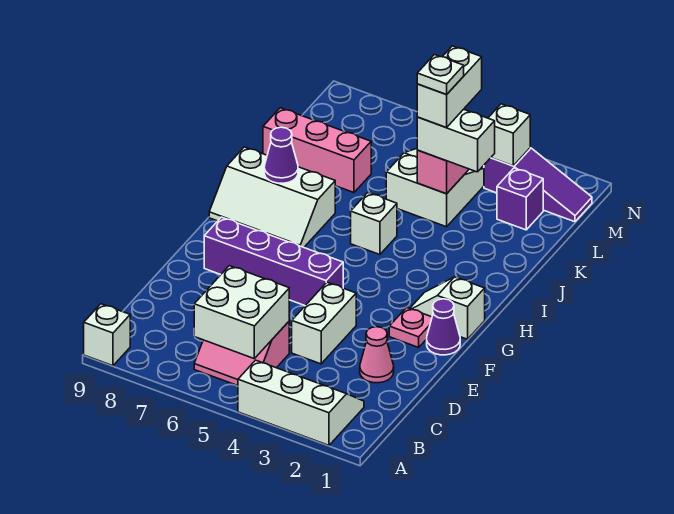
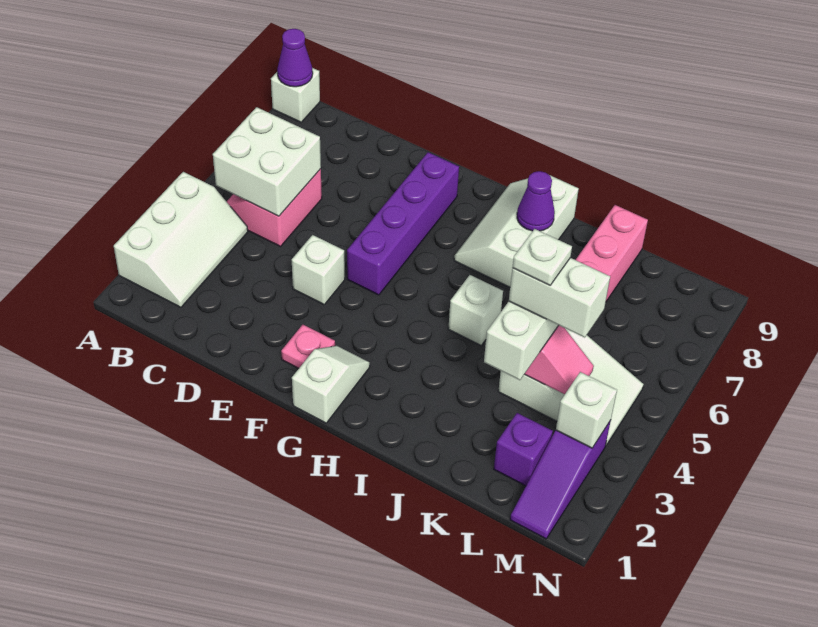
pink 1x1 cone [360,327,394,383] -> none
white 1x2 brick [292,282,356,364] -> white 1x1 brick [292,235,345,304]
purple 1x1 cone [427,299,460,355] -> purple 1x1 cone moved to [277,29,313,87]

